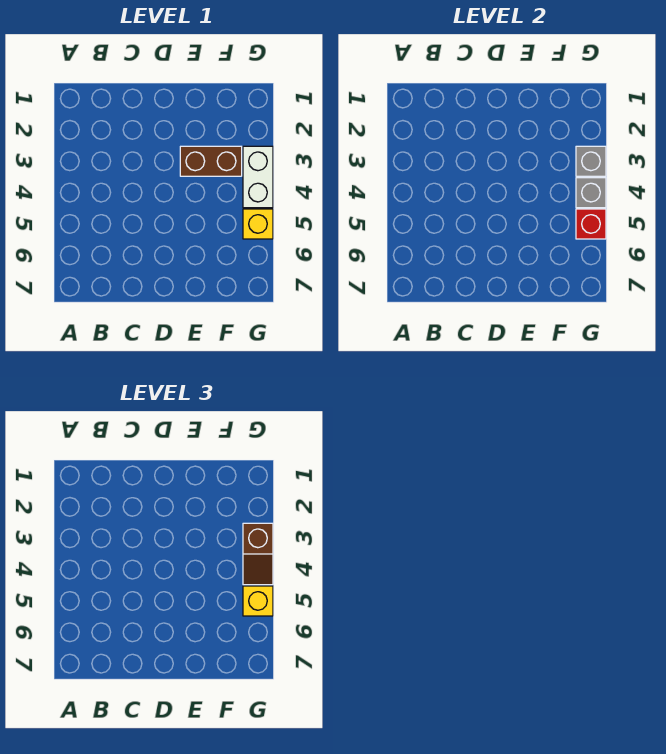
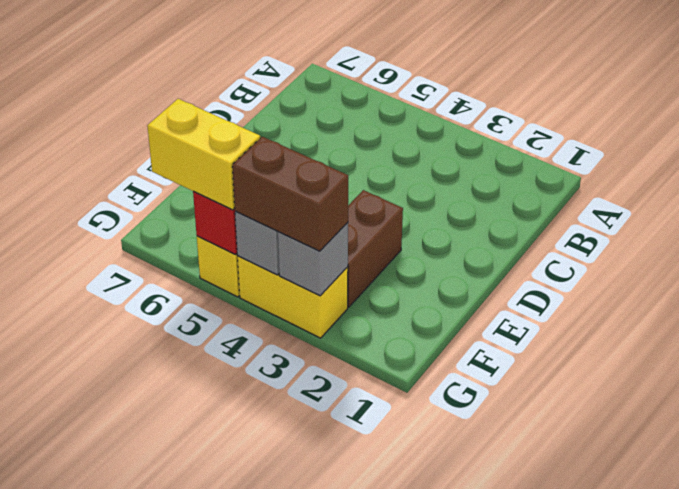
white 1x2 brick [243,146,273,208] -> yellow 1x2 brick [238,256,348,338]
brown 1x2 slope [243,523,273,585] -> brown 1x2 brick [232,137,348,251]
yellow 1x1 brick [243,586,273,616] -> yellow 1x2 brick [147,99,260,210]

